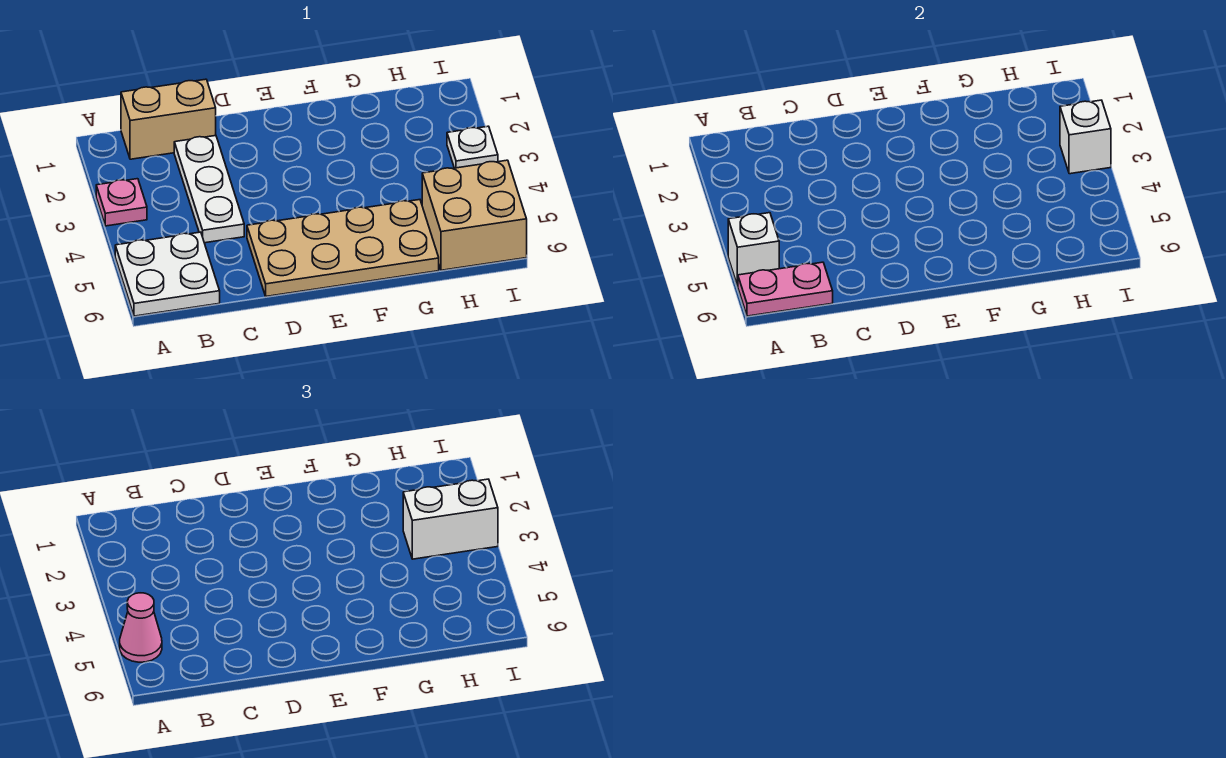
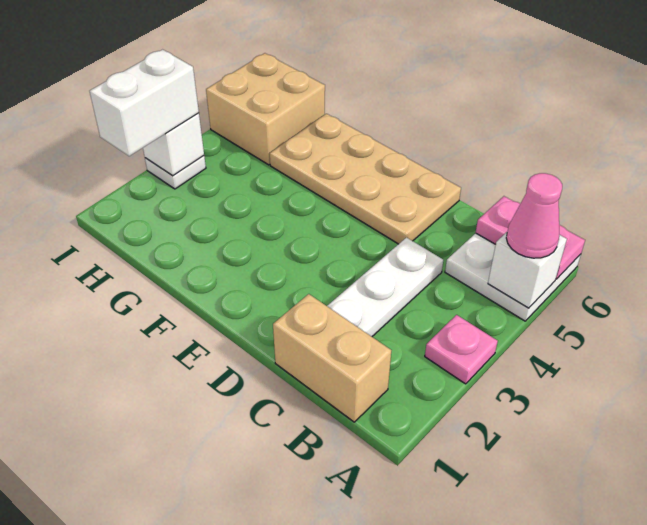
white 1x2 brick [403,479,498,559] -> white 1x2 brick turned to [90,50,199,156]

